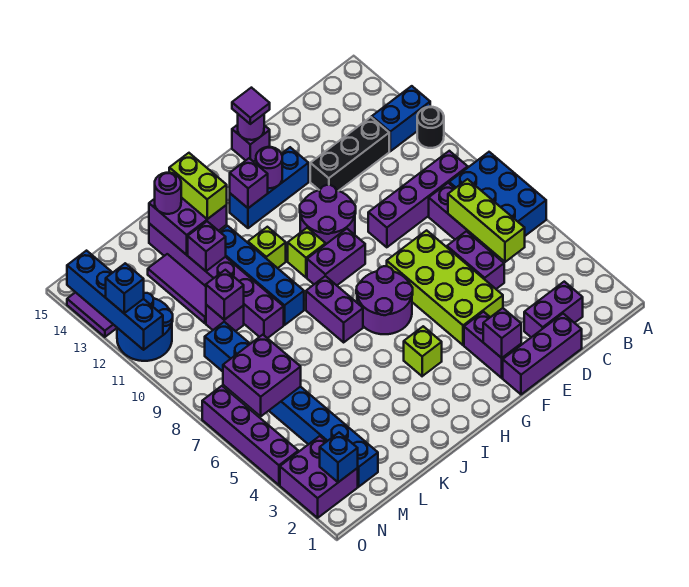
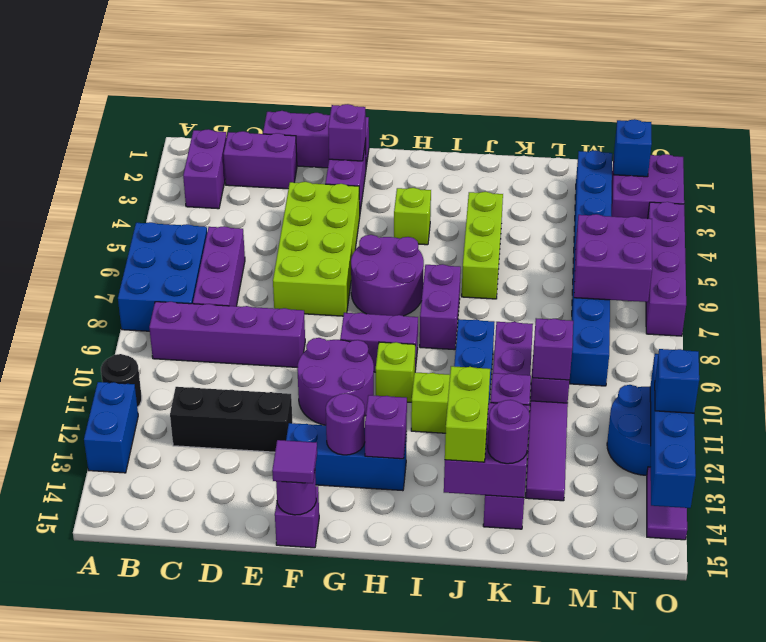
blue 1x2 brick [372,86,430,151] -> blue 1x2 brick turned to [84,382,138,473]
lime 1x3 brick [448,179,525,262] -> lime 1x3 brick moved to [462,192,503,299]
purple 1x2 brick [447,231,504,289] -> purple 1x2 brick moved to [183,129,227,209]

